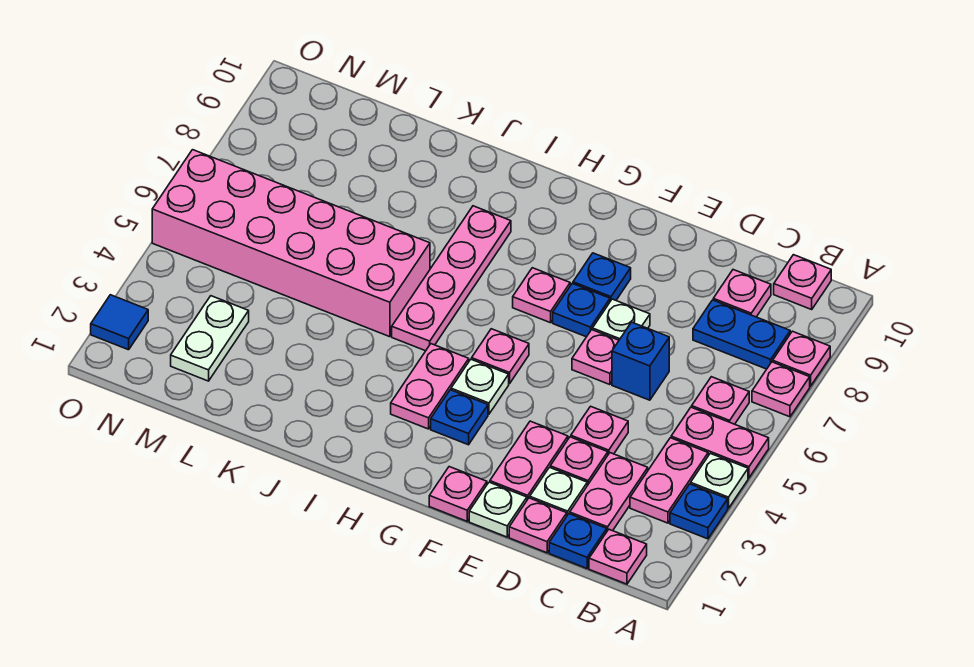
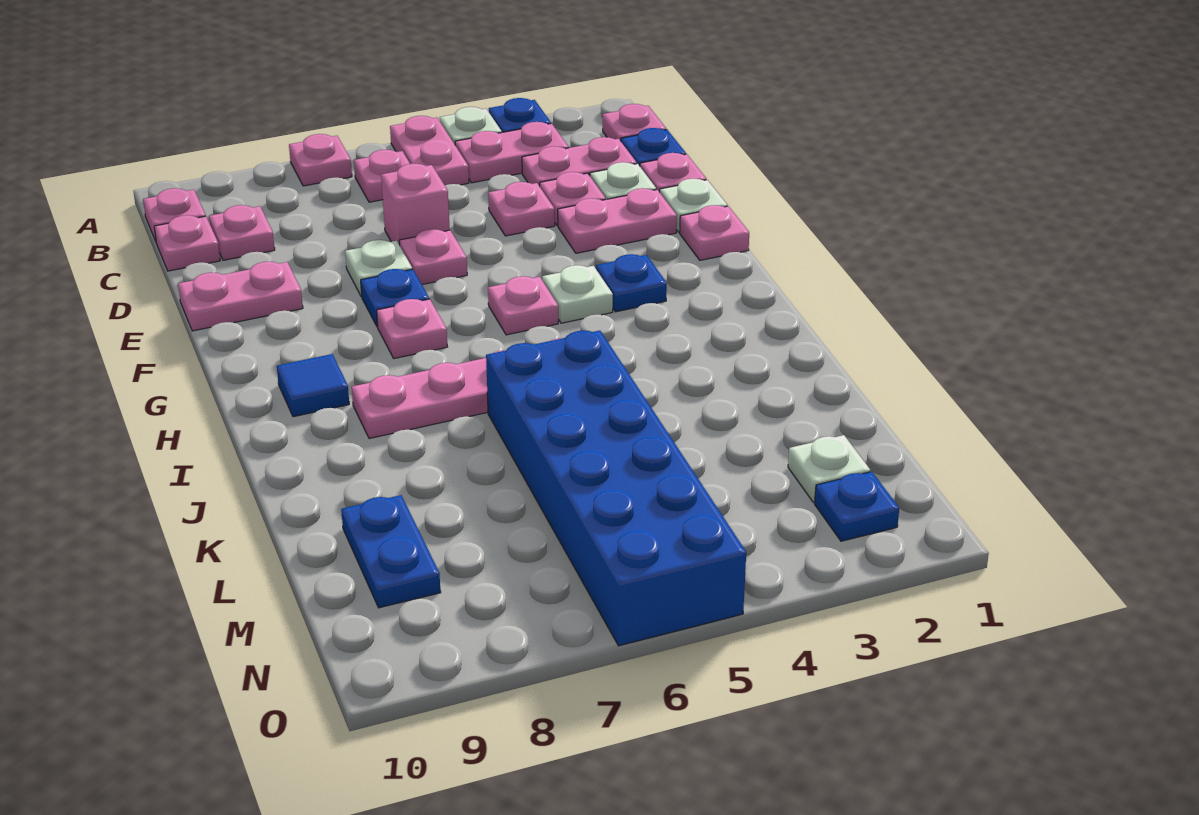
pink 1x1 plate [773,331,830,386] -> pink 1x1 plate moved to [154,215,220,271]
blue 1x2 plate [693,300,790,369] -> blue 1x2 plate moved to [341,495,441,608]
blue 1x1 brick [612,322,669,400] -> pink 1x1 brick [381,163,450,245]
blue 1x1 plate [573,253,631,301] -> blue 1x1 plate moved to [815,471,899,541]
pink 1x2 plate [391,344,469,429] -> pink 1x2 plate moved to [178,261,303,331]
pink 2x6 brick [152,150,430,337] -> blue 2x6 brick [486,331,746,646]
white 1x2 plate [171,296,249,381] -> white 1x1 plate [788,435,870,503]
blue 1x1 tile [91,295,148,350] -> blue 1x1 tile moved to [277,354,349,417]

